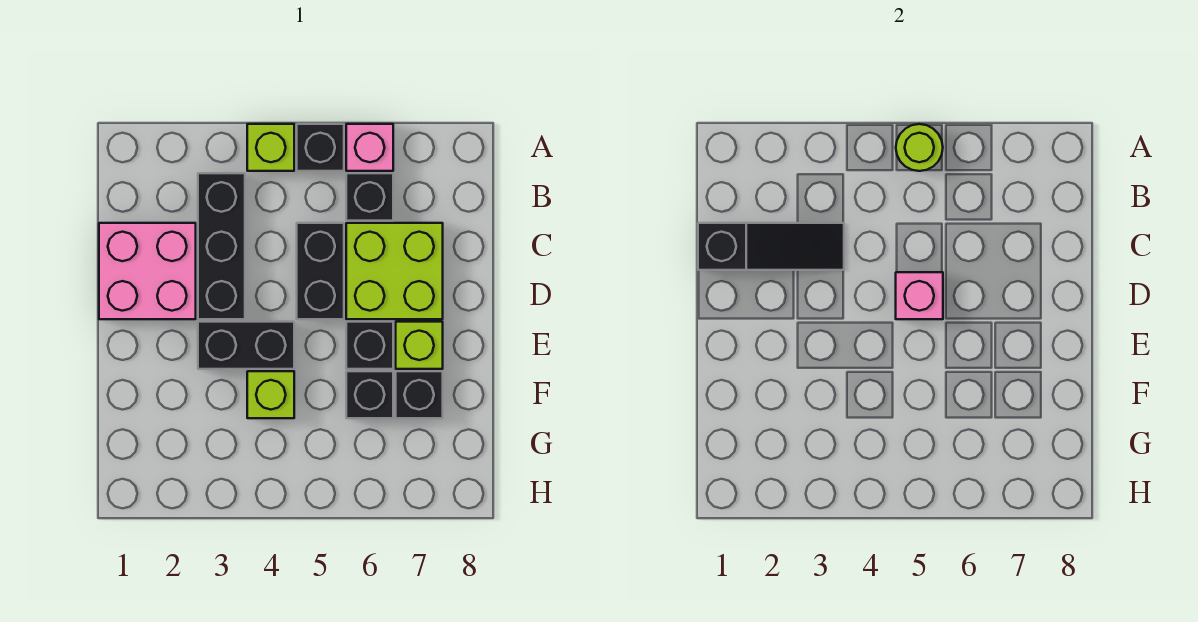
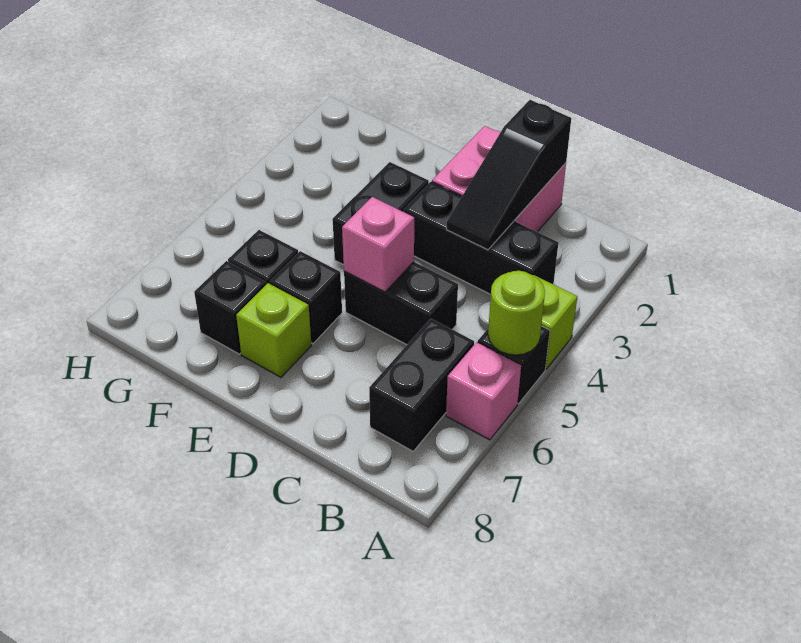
black 1x1 brick [346,173,393,221] -> black 1x2 brick [369,319,474,451]
lime 2x2 brick [346,223,443,319] -> none
lime 1x1 brick [247,371,294,418] -> none

